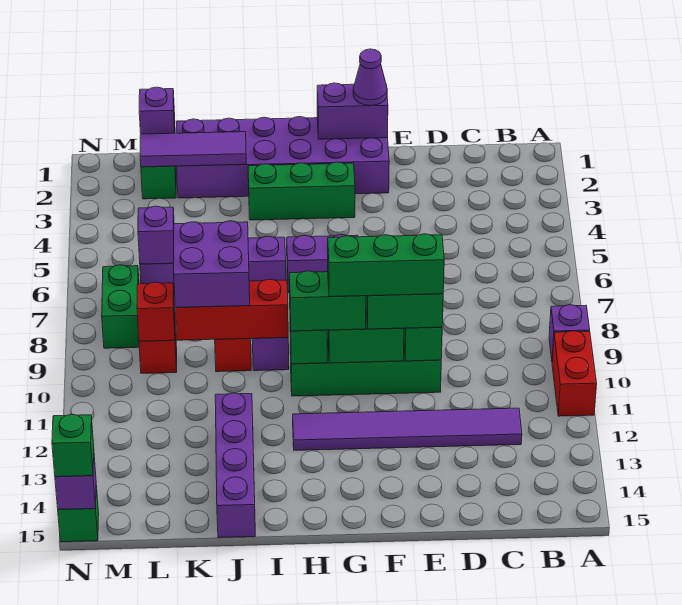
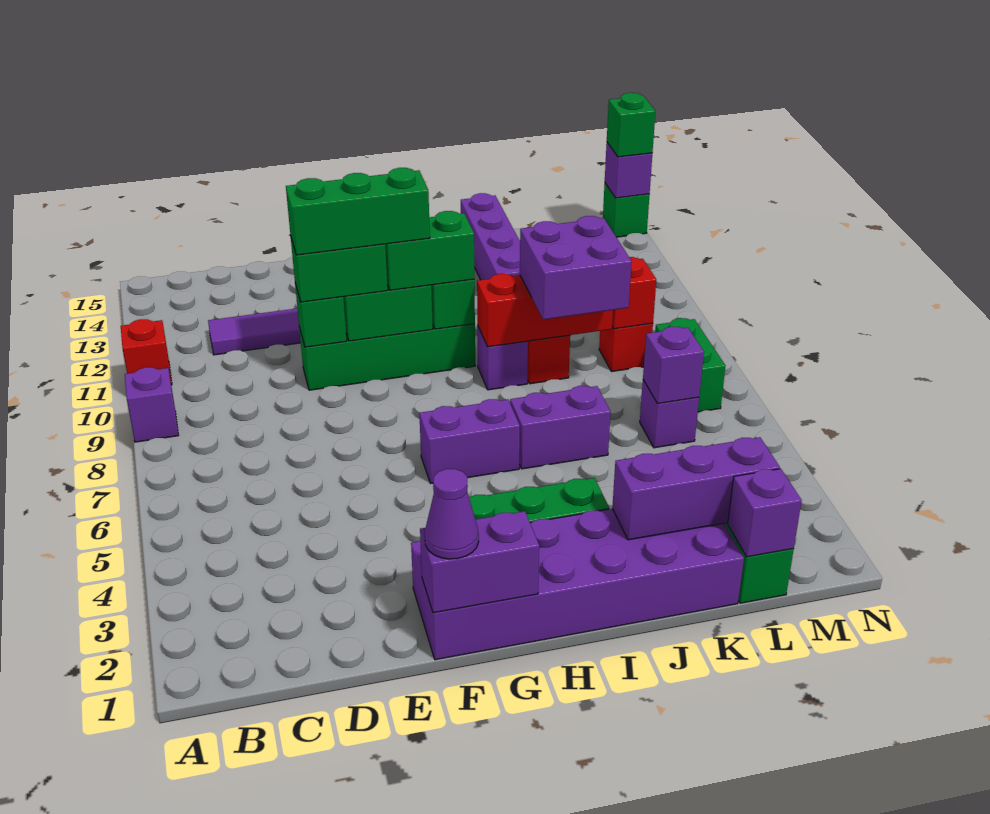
red 1x2 brick [552,331,597,416] -> red 1x1 brick [121,319,172,385]
purple 1x3 tile [140,132,246,167] -> purple 1x3 brick [612,437,780,540]

